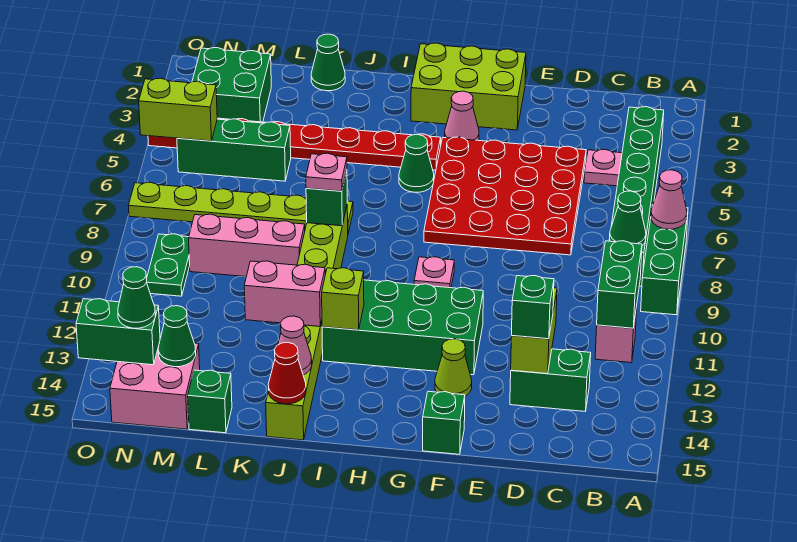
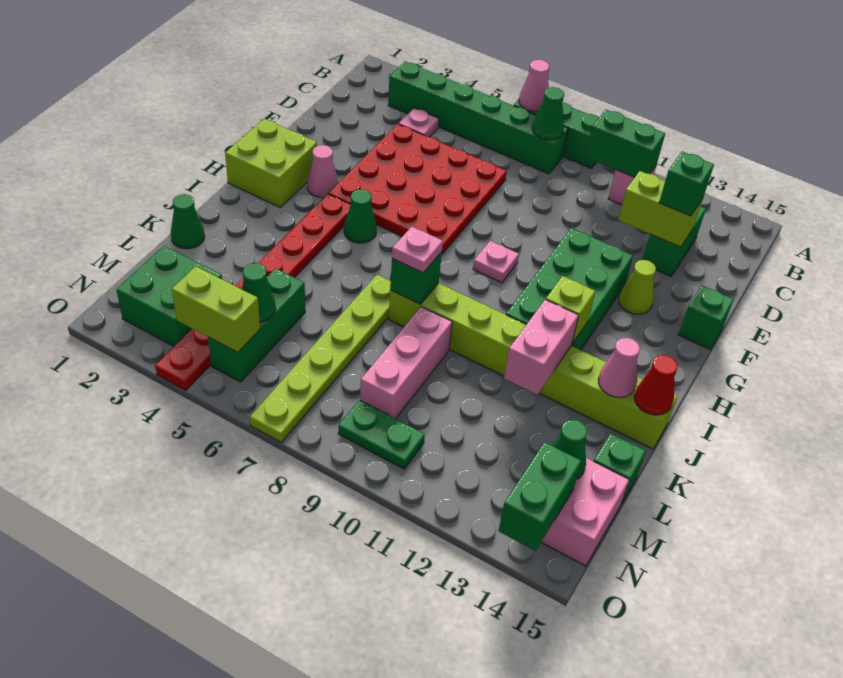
lime 2x3 brick [411,43,526,130] -> lime 2x2 brick [225,119,317,208]
lime 1x2 brick [139,78,217,141] -> lime 1x2 brick turned to [172,266,260,352]
green 1x1 cone [118,267,155,328] -> green 1x1 cone moved to [242,263,276,322]

